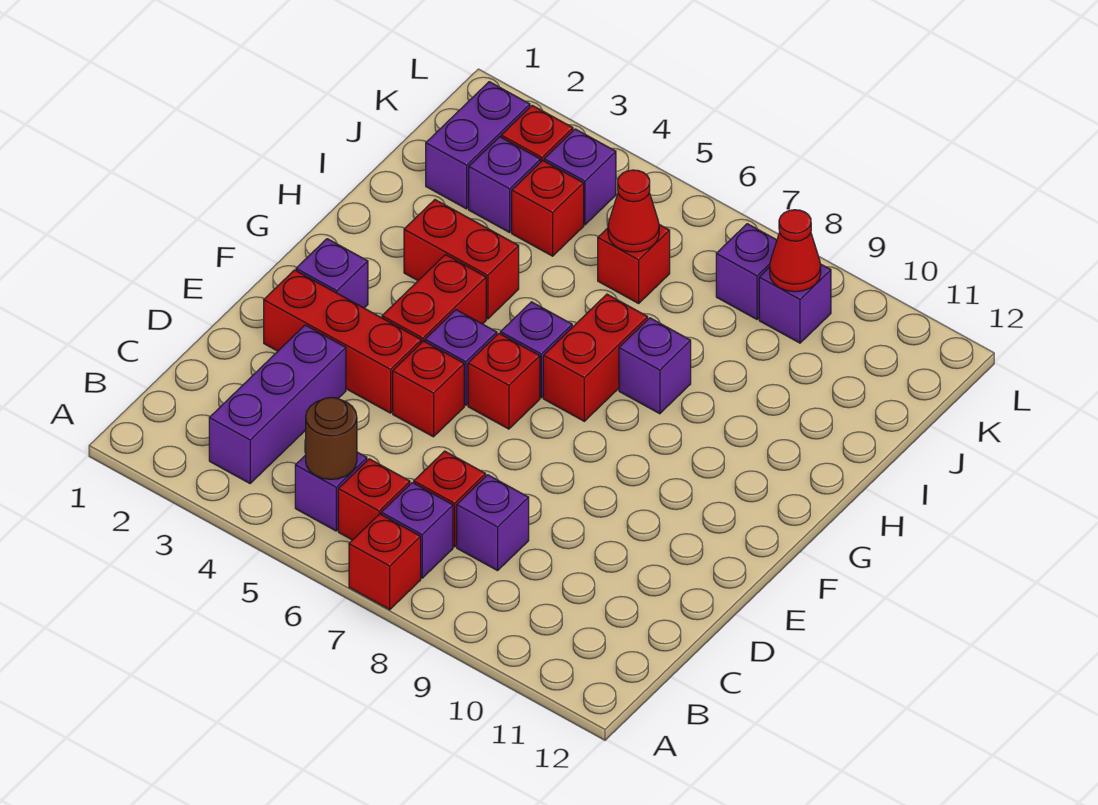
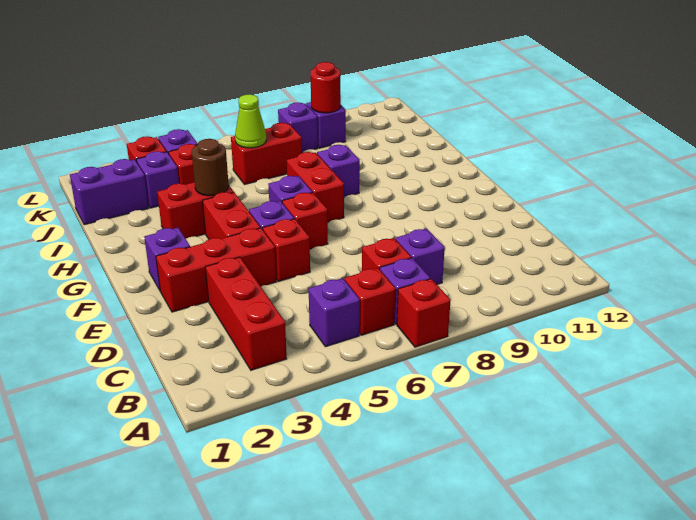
purple 1x3 brick [209,325,346,483] -> red 1x3 brick [205,257,287,370]
brown 1x1 round brick [306,397,357,479] -> brown 1x1 round brick moved to [192,139,229,196]
purple 1x2 brick [426,82,530,209] -> purple 1x2 brick turned to [70,159,149,225]
red 1x1 brick [598,225,670,303] -> red 1x2 brick [231,123,302,185]
red 1x1 cone [608,170,659,252] -> lime 1x1 cone [235,94,266,148]
red 1x1 cone [770,210,821,292] -> red 1x1 round brick [311,62,341,113]

